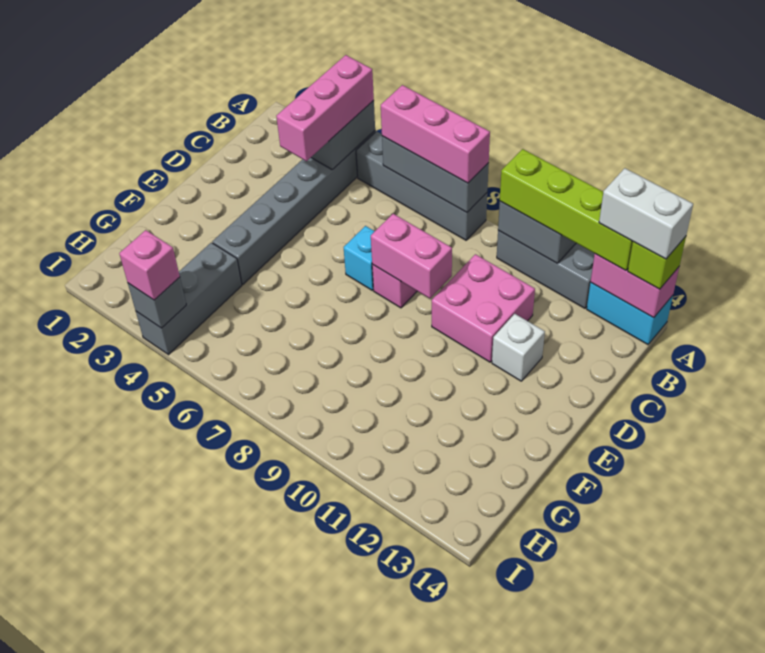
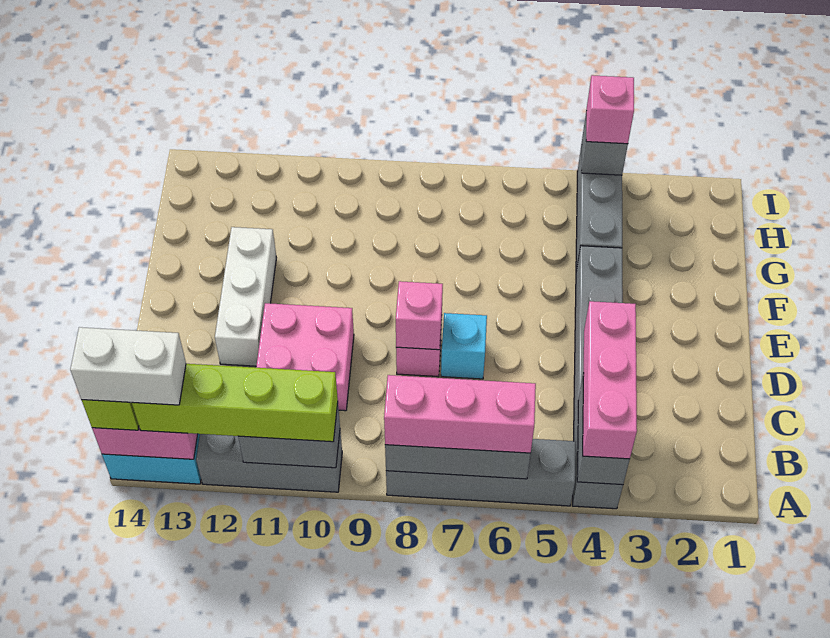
pink 1x2 brick [371,214,452,298] -> pink 1x1 brick [396,281,443,350]
white 1x1 brick [492,314,545,381] -> white 1x3 brick [215,227,276,366]

